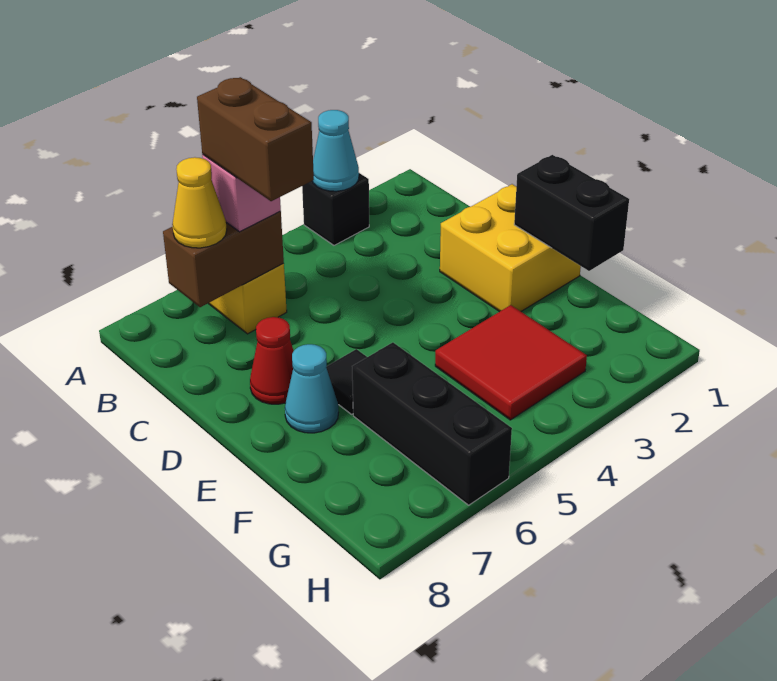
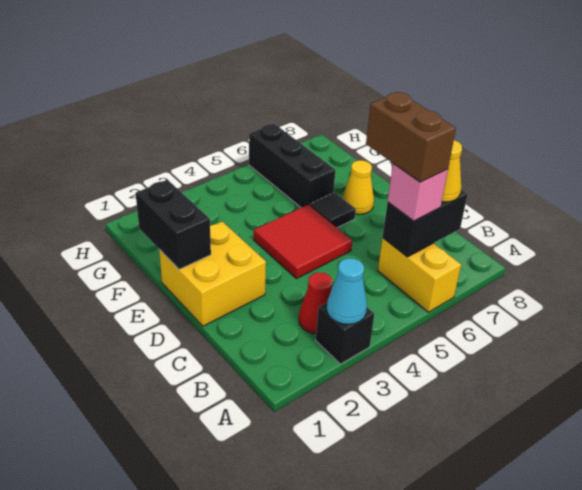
brown 1x2 brick [163,211,284,307] -> black 1x2 brick [383,189,468,257]
red 1x1 cone [250,317,294,404] -> red 1x1 cone moved to [299,272,332,334]
cyan 1x1 cone [285,344,338,433] -> yellow 1x1 cone [342,160,374,215]
red 2x2 tile [435,305,587,420] -> red 2x2 tile moved to [254,205,352,279]

